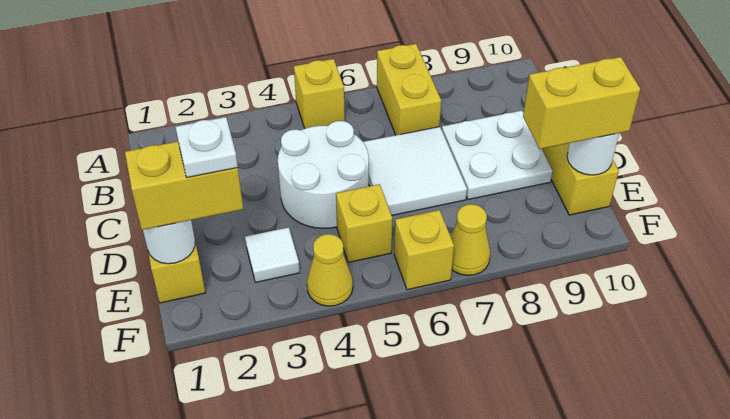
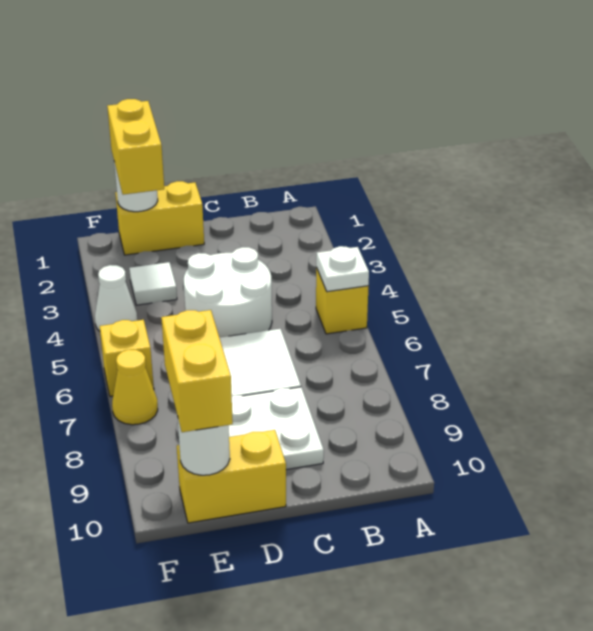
yellow 1x2 brick [377,44,441,135] -> none
white 1x1 plate [176,117,238,178] -> white 1x1 plate moved to [316,246,369,292]
yellow 1x1 brick [336,184,392,263] -> none
yellow 1x1 cone [307,234,353,306] -> white 1x1 cone [95,265,137,331]

